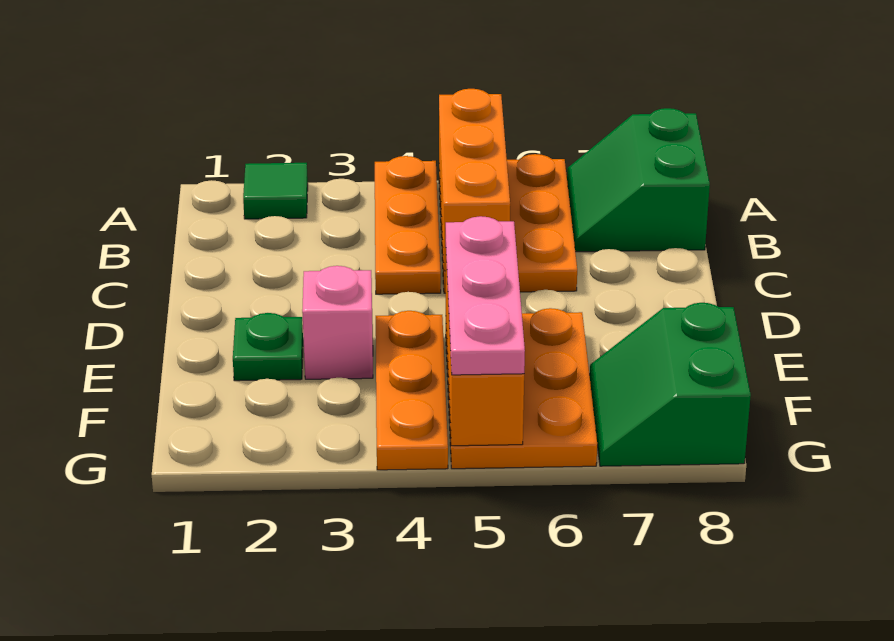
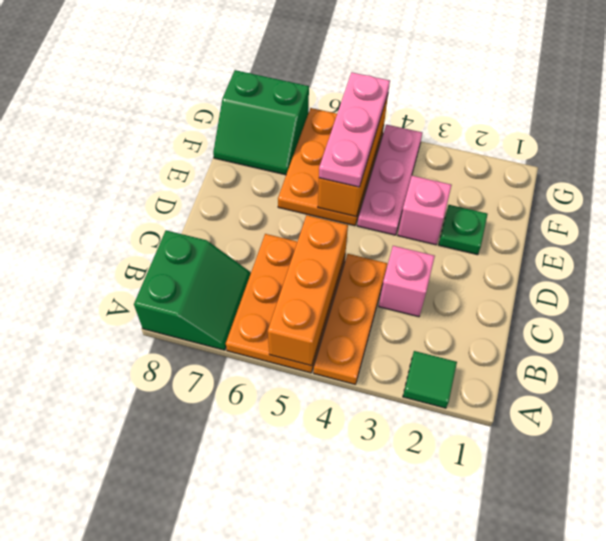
none -> pink 1x1 brick [379,246,435,317]
orange 1x3 plate [376,311,448,470] -> pink 1x3 plate [357,124,422,235]
green 2x2 slope [590,303,751,466] -> green 2x2 slope turned to [213,70,309,175]

